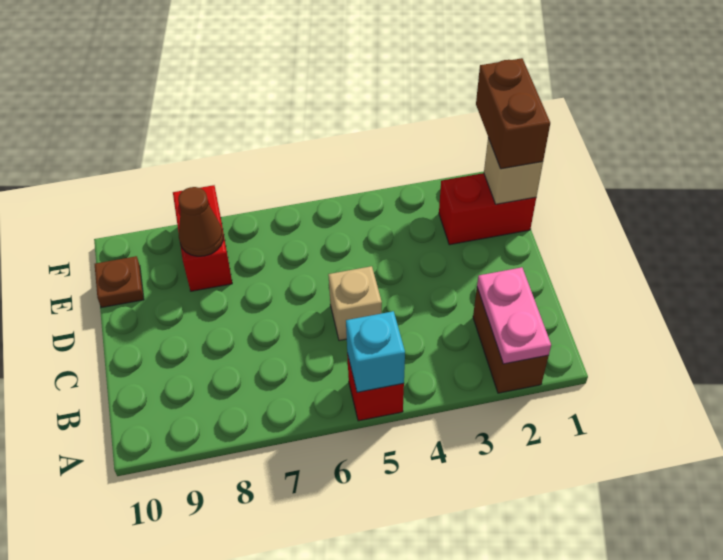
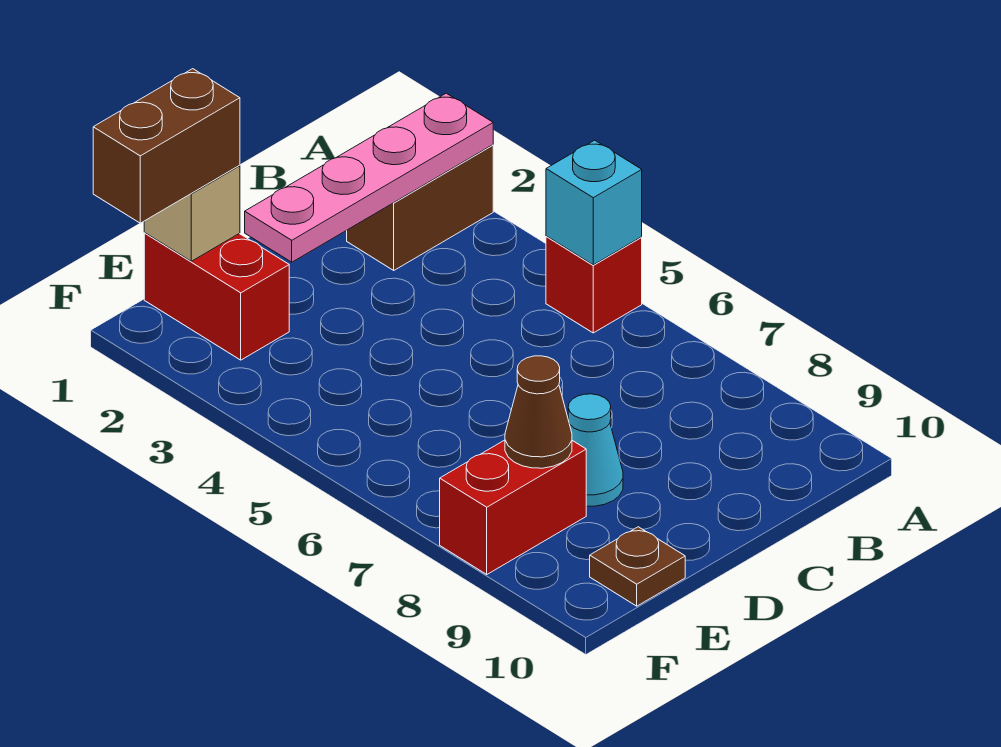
pink 1x2 plate [477,267,551,364] -> pink 1x4 plate [245,93,493,262]
tan 1x1 brick [328,266,382,341] -> none
none -> cyan 1x1 cone [568,394,623,506]

